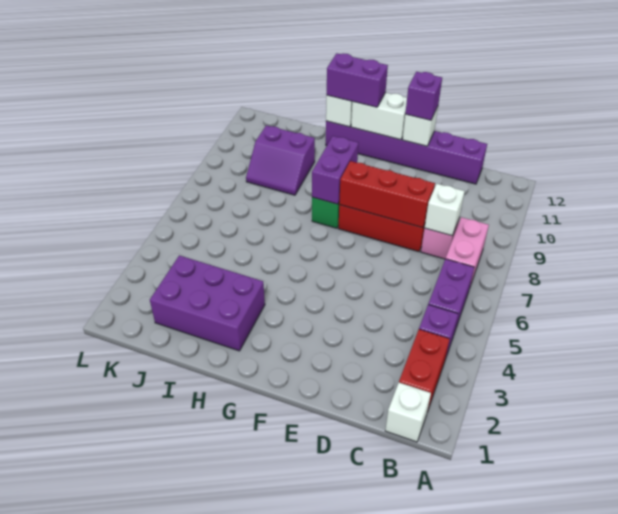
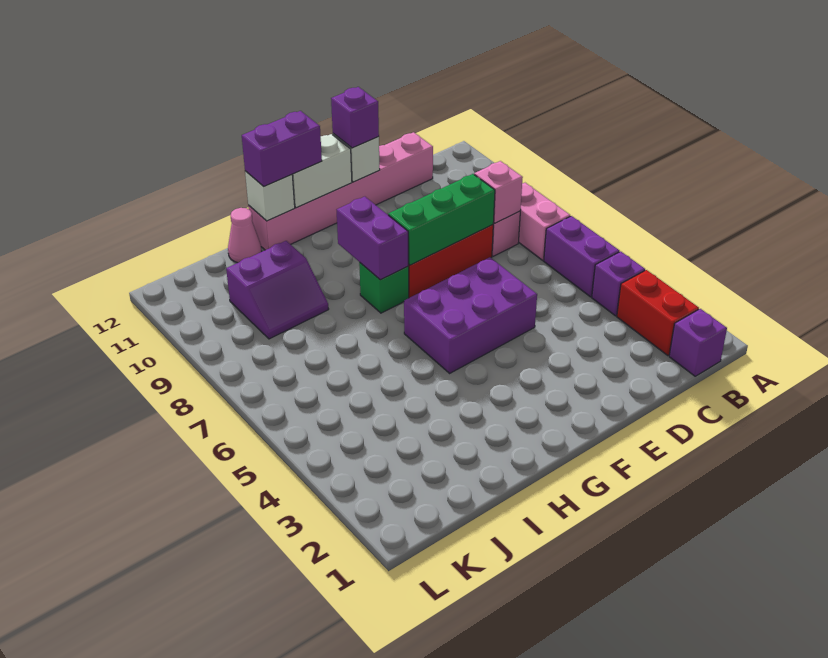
white 1x1 brick [385,383,431,442] -> purple 1x1 brick [669,309,727,376]
white 1x1 brick [425,184,465,236] -> pink 1x1 brick [474,161,523,223]
purple 1x6 brick [326,121,487,184] -> pink 1x6 brick [248,132,433,250]
red 1x3 brick [339,161,435,228] -> green 1x3 brick [388,174,495,265]
purple 2x3 brick [150,255,265,351] -> purple 2x3 brick moved to [404,257,537,373]
none -> pink 1x1 cone [228,208,262,263]

